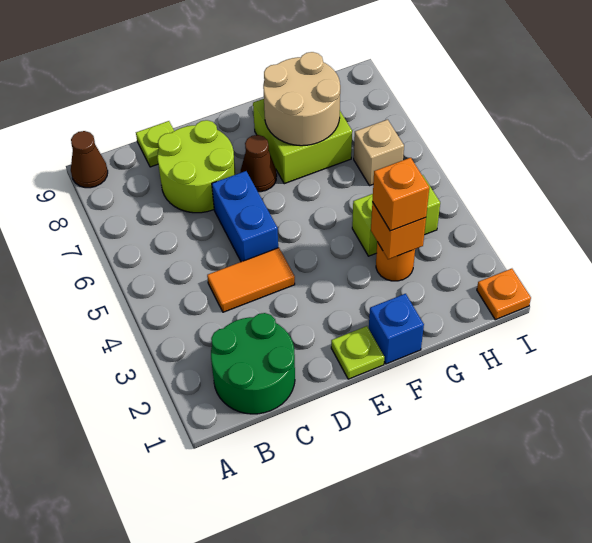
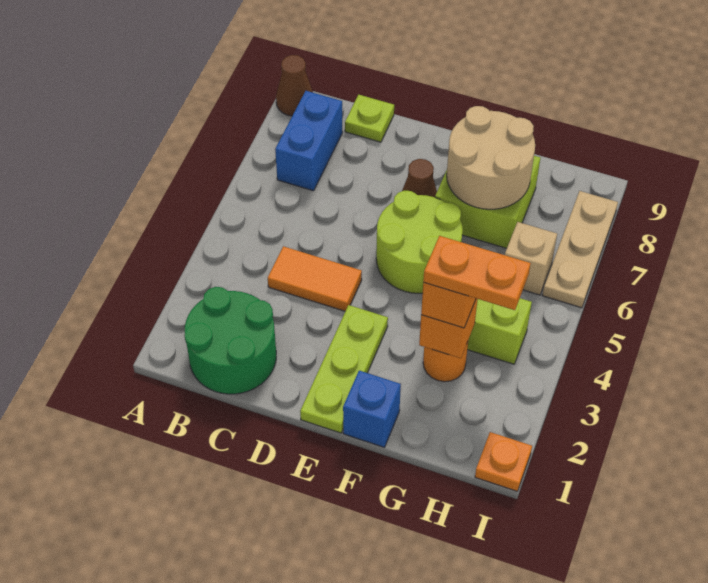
lime 2x2 round brick [157,120,235,213] -> lime 2x2 round brick moved to [376,191,463,293]
blue 1x2 brick [212,171,278,262] -> blue 1x2 brick moved to [275,91,343,191]
lime 1x1 plate [331,326,384,379] -> lime 1x3 plate [300,305,388,433]
none -> orange 1x2 plate [423,236,531,310]
none -> tan 1x3 plate [542,191,618,308]

